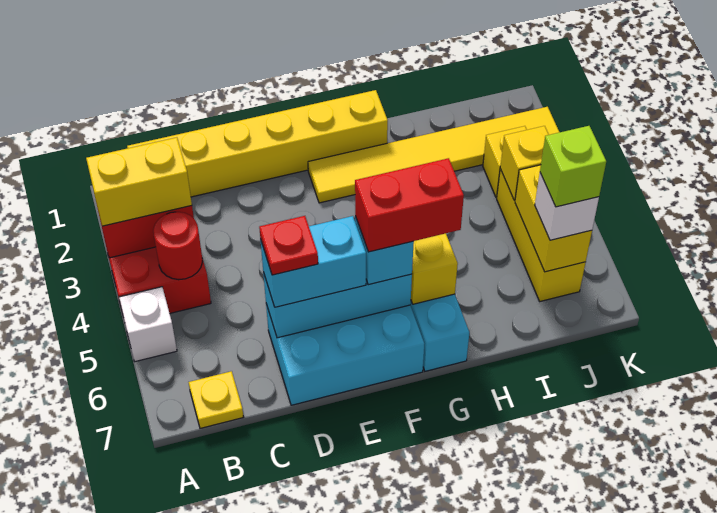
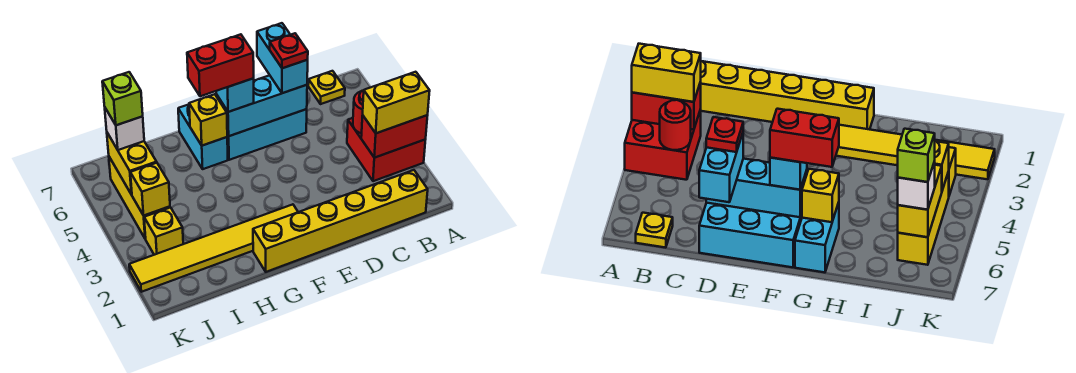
white 1x1 brick [119,287,177,362] -> none
cyan 1x2 brick [260,216,366,307] -> cyan 1x2 brick turned to [257,23,308,93]

